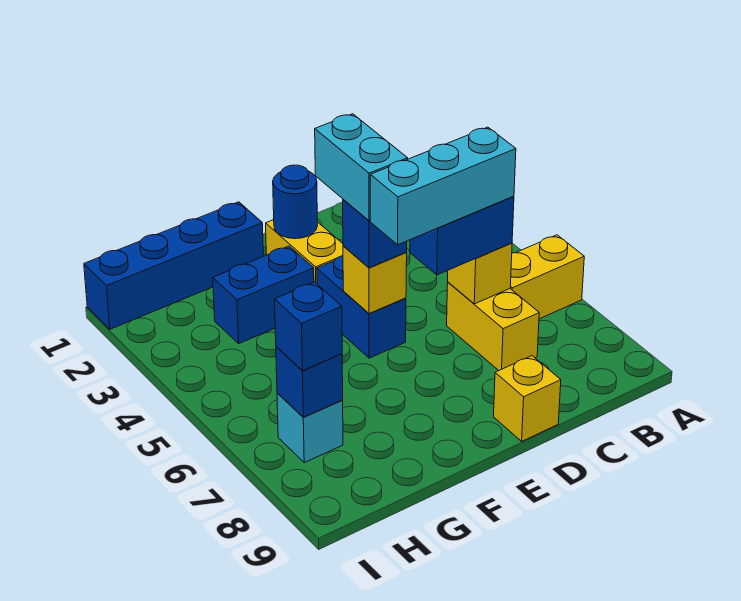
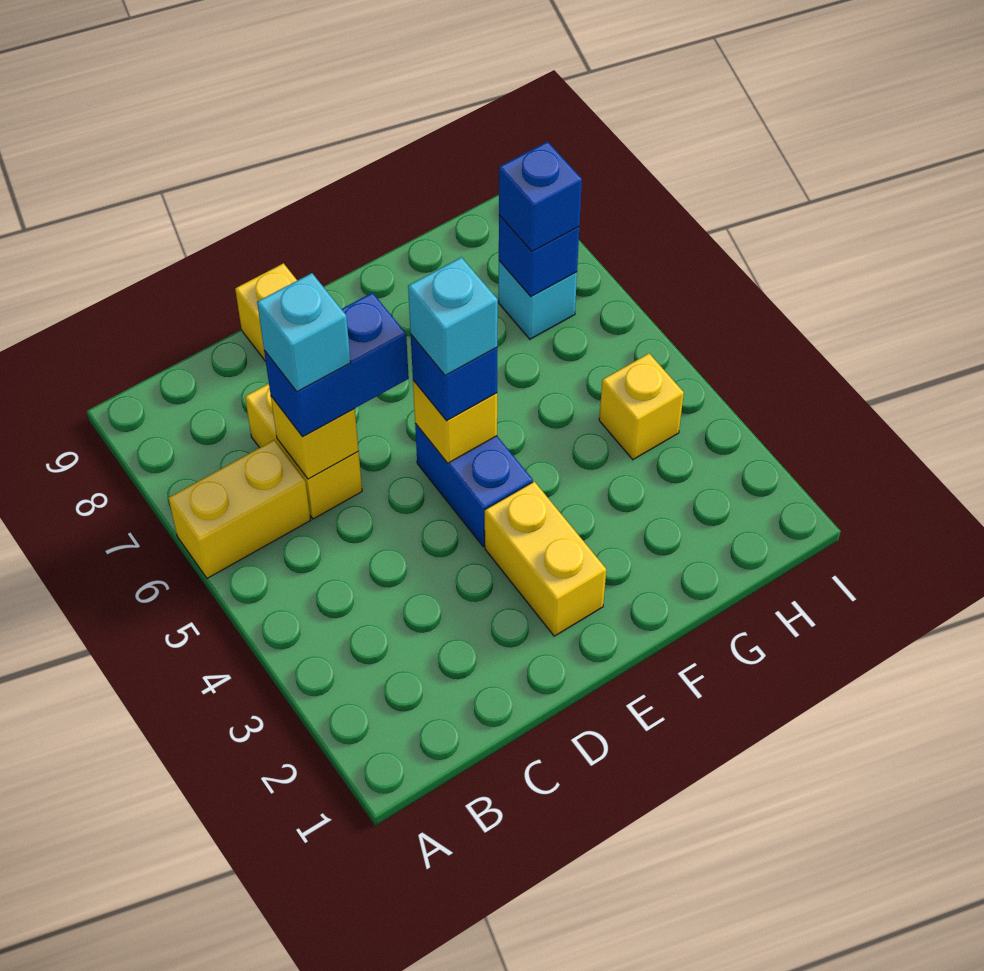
cyan 1x3 brick [370,127,516,245] -> cyan 1x1 brick [257,273,351,392]
blue 1x1 round brick [273,165,318,239] -> none
cyan 1x2 brick [315,114,408,221] -> cyan 1x1 brick [408,257,498,376]
blue 1x4 brick [84,202,263,329] -> none
blue 1x2 brick [213,246,314,343] -> none
none -> yellow 1x1 brick [599,354,684,459]

